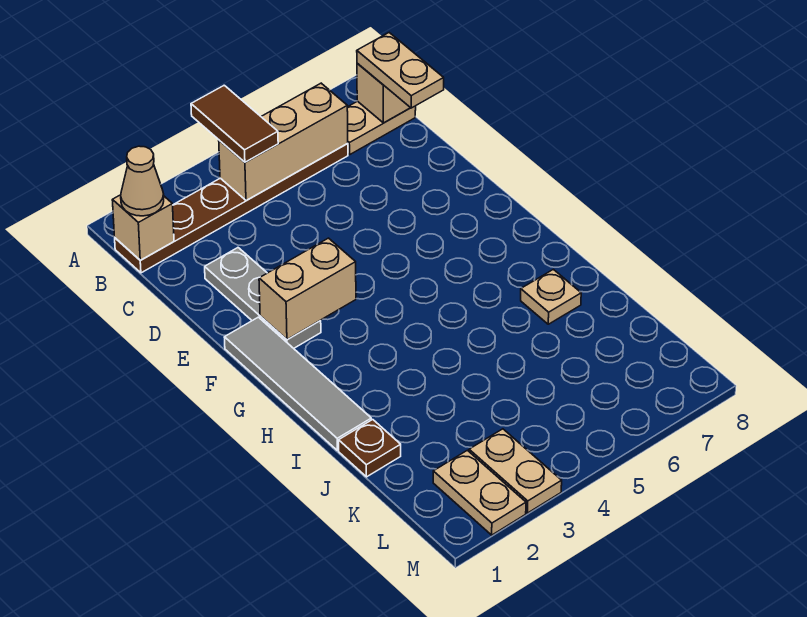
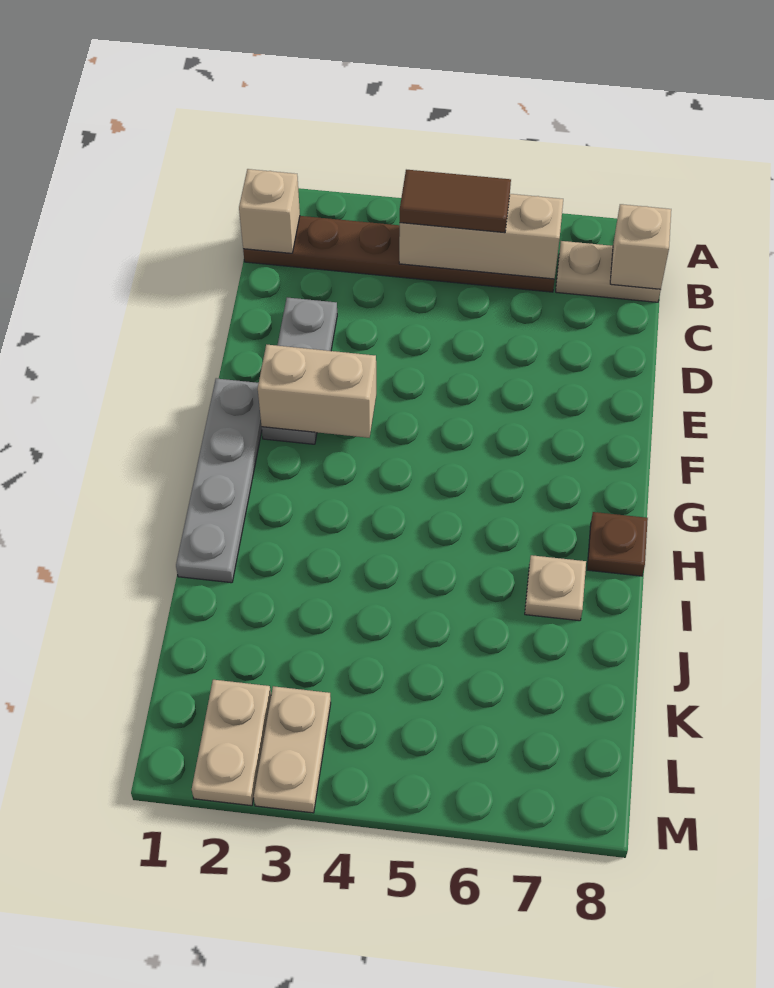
brown 1x2 tile [191,85,278,162] -> brown 1x2 tile turned to [400,170,511,233]
tan 1x1 cone [121,146,164,216] -> none
tan 1x2 plate [357,33,444,108] -> none
grey 1x4 tile [224,317,371,450] -> grey 1x4 plate [176,378,262,583]
brown 1x1 plate [339,420,401,477] -> brown 1x1 plate moved to [587,512,648,576]

